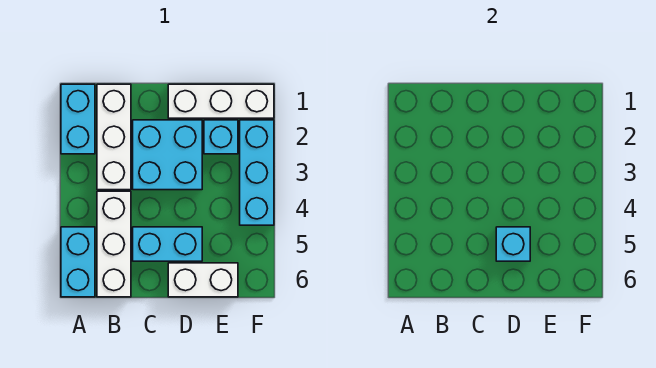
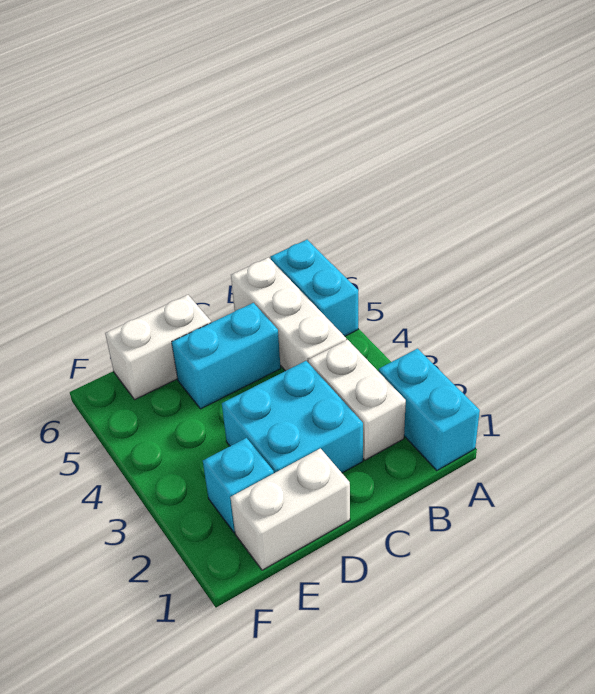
white 1x3 brick [97,84,131,190] -> white 1x2 brick [308,340,406,460]
white 1x3 brick [168,84,274,118] -> white 1x2 brick [230,448,350,570]
cyan 1x1 brick [496,227,530,261] -> none
cyan 1x3 brick [240,120,274,225] -> none

